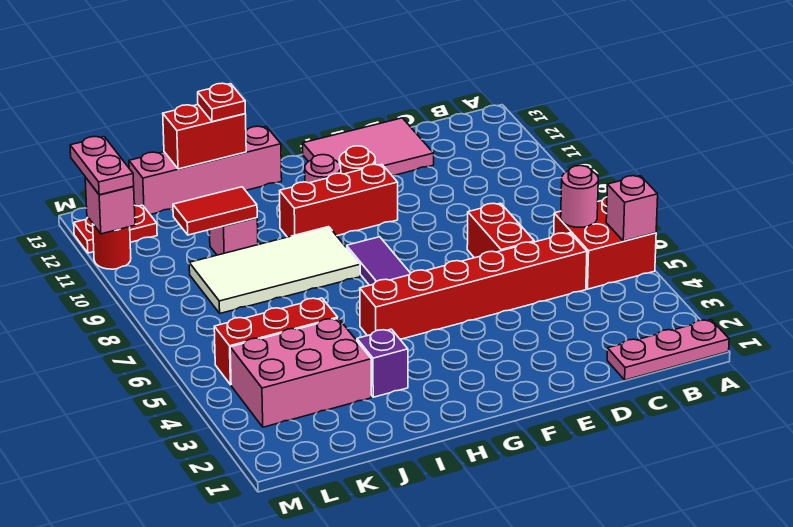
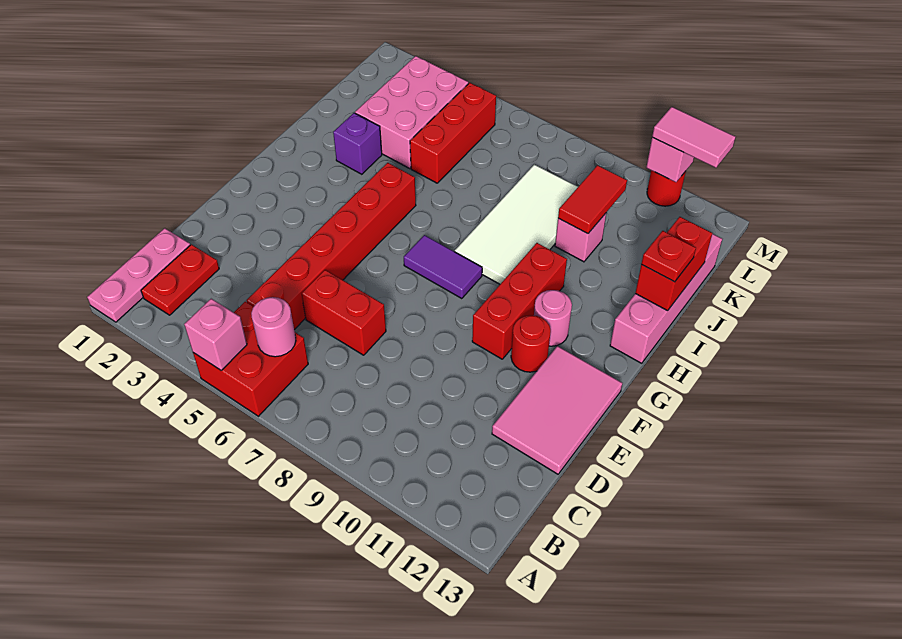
red 1x2 plate [74,205,157,253] -> red 1x2 plate moved to [141,244,219,315]
pink 1x2 plate [70,137,134,195] -> pink 1x2 tile [652,107,736,168]

